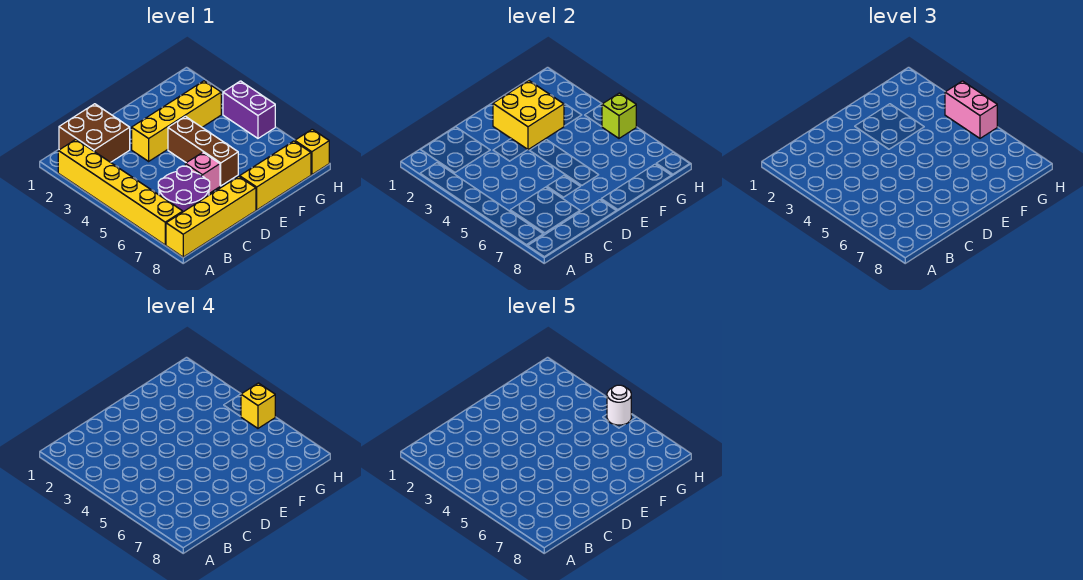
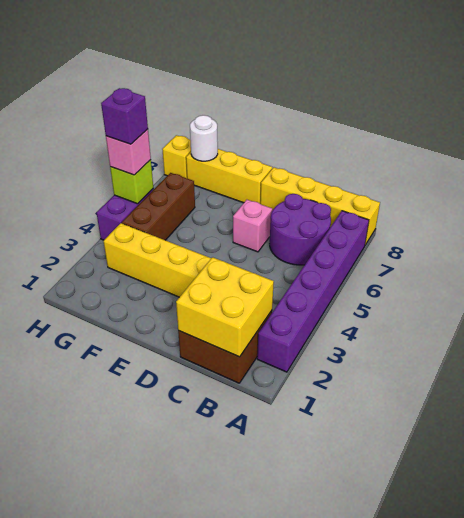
yellow 1x6 brick [58,140,183,245] -> purple 1x6 brick [257,211,369,372]
yellow 2x2 brick [493,81,564,150] -> yellow 2x2 brick moved to [176,257,274,357]
brown 1x3 brick [168,116,238,186] -> brown 1x3 brick moved to [122,173,195,240]
pink 1x2 brick [945,81,997,138] -> pink 1x1 brick [106,129,151,175]
yellow 1x1 brick [241,383,275,428] -> purple 1x1 brick [101,88,148,144]
white 1x1 round brick [607,385,631,425] -> white 1x1 round brick moved to [190,115,218,161]

